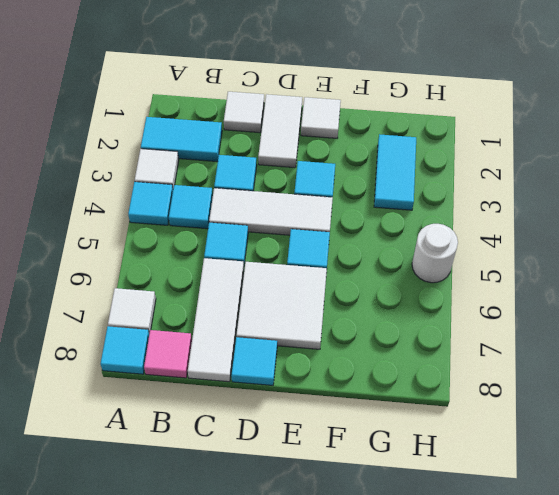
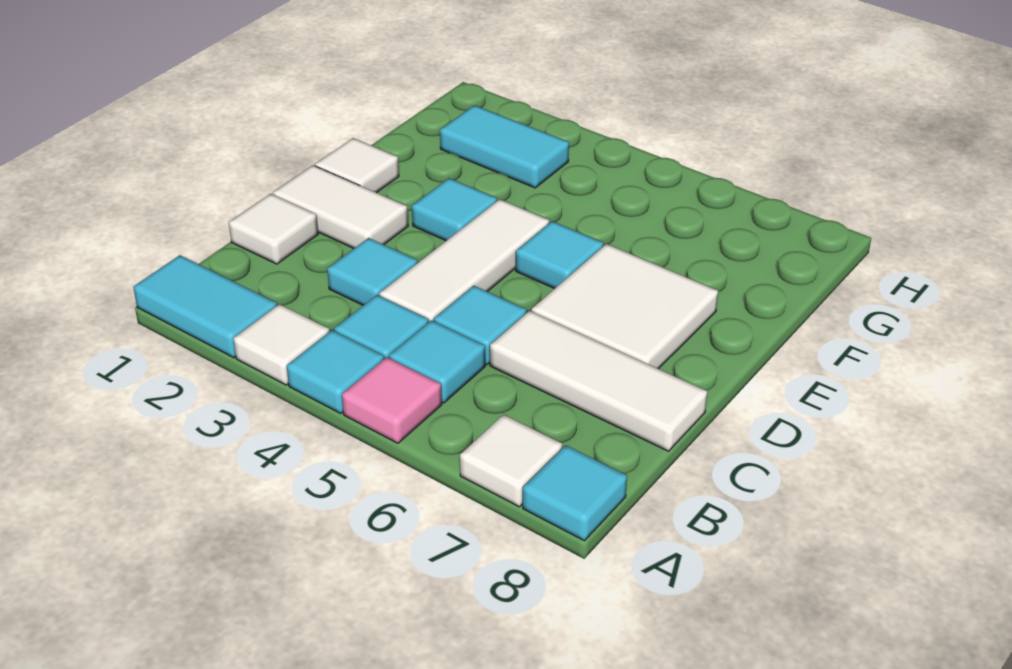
cyan 1x2 tile [141,117,222,162] -> cyan 1x2 tile turned to [133,255,277,358]
pink 1x1 tile [144,330,192,378] -> pink 1x1 tile moved to [342,357,442,443]
cyan 1x1 tile [231,337,277,385] -> cyan 1x1 tile moved to [389,320,485,403]
white 1x1 round brick [412,224,458,283] -> none

